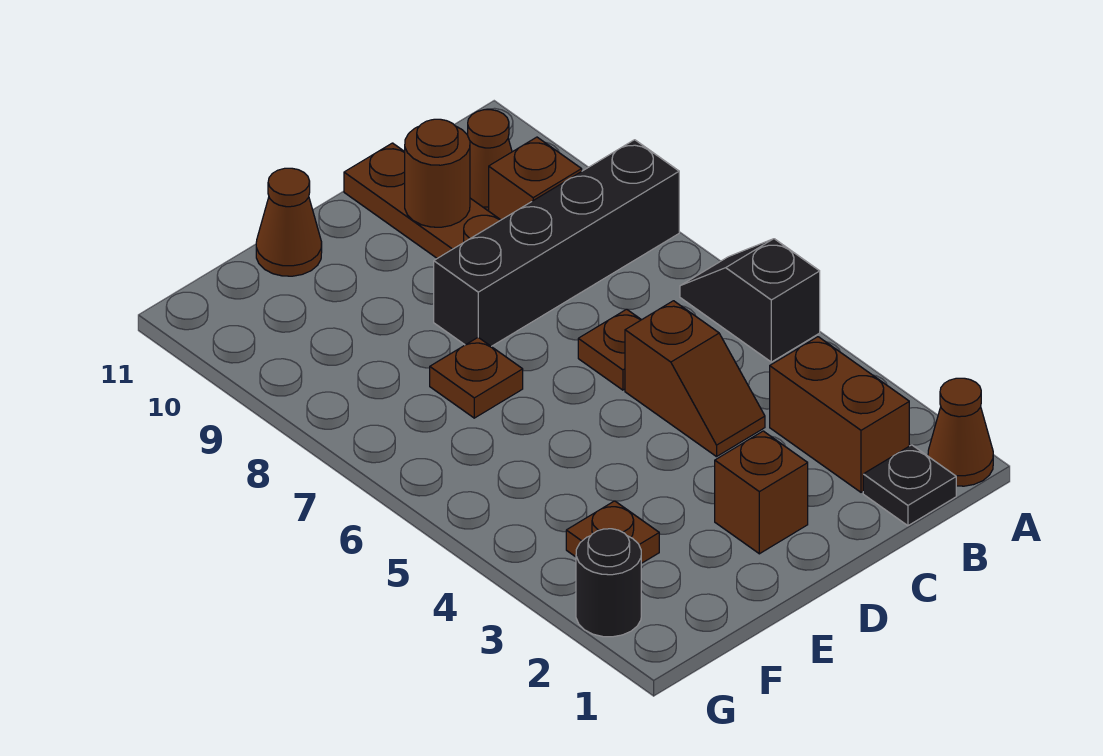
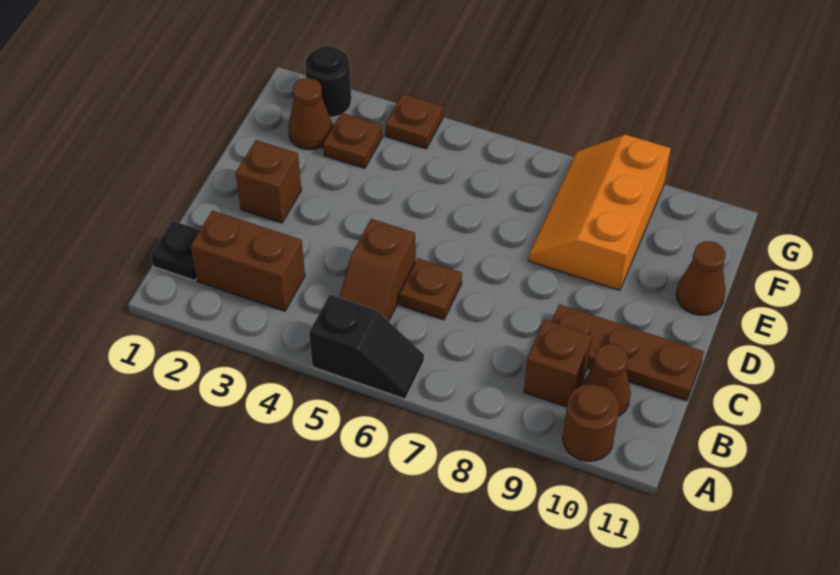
brown 1x1 cone [928,378,993,486] -> brown 1x1 cone moved to [288,78,332,150]
black 1x4 brick [434,140,679,346] -> none
brown 1x2 slope [625,301,765,457] -> brown 1x2 slope turned to [339,219,416,321]
brown 1x1 round brick [405,119,470,227] -> brown 1x1 round brick moved to [563,384,619,461]
brown 1x1 plate [430,337,523,418] -> brown 1x1 plate moved to [385,94,443,149]
none -> orange 2x3 slope [529,135,671,290]

